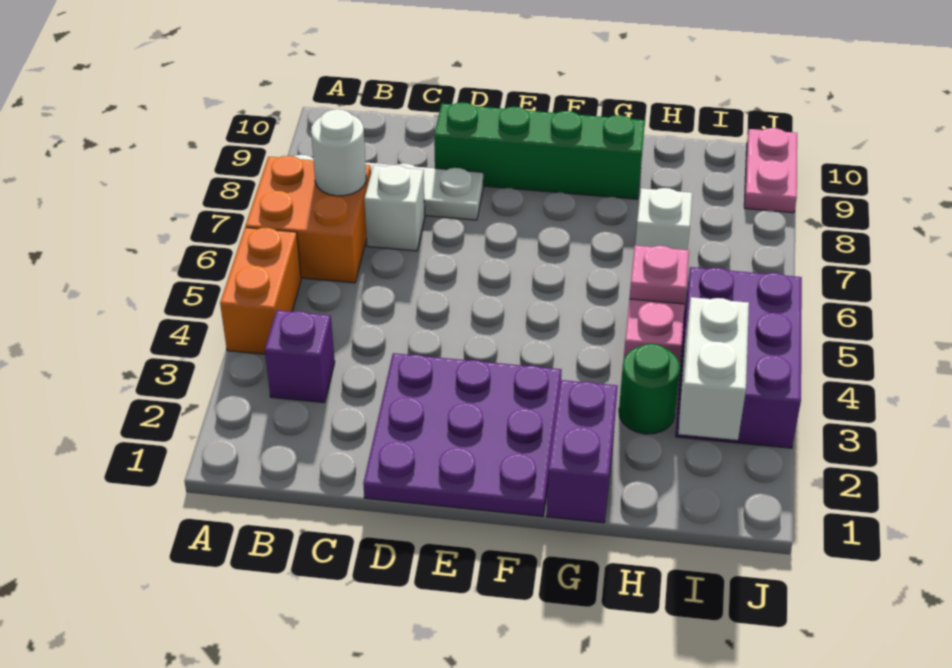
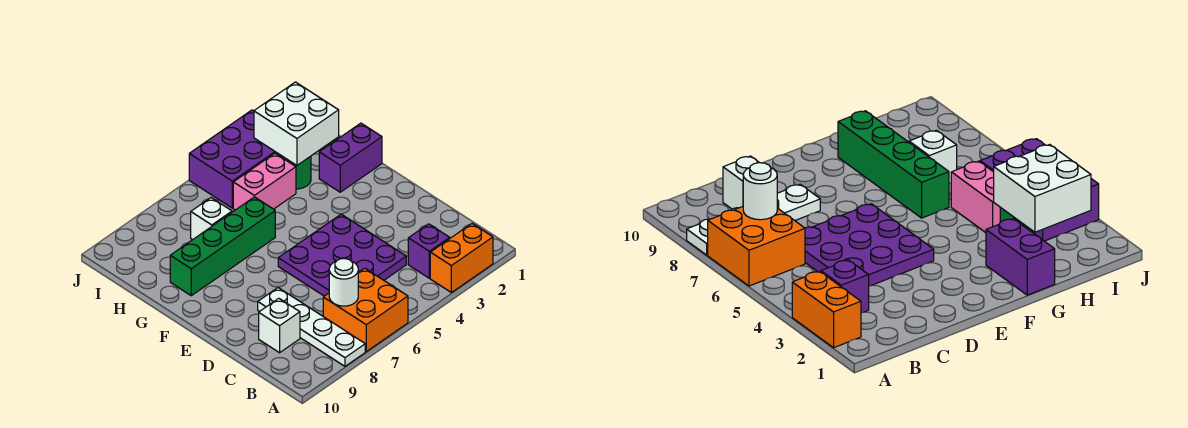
orange 1x2 brick [220,227,301,354] -> orange 1x2 brick moved to [430,224,493,293]
white 1x1 brick [364,165,425,251] -> white 1x1 brick moved to [259,298,300,353]
purple 3x3 plate [363,353,562,516] -> purple 3x3 plate moved to [278,214,406,296]
green 1x4 brick [434,102,645,199] -> green 1x4 brick turned to [170,197,275,296]
pink 1x1 plate [629,245,689,304] -> none
white 1x2 brick [679,297,749,440] -> white 2x2 brick [254,82,339,165]
pink 1x2 plate [744,128,797,213] -> none

